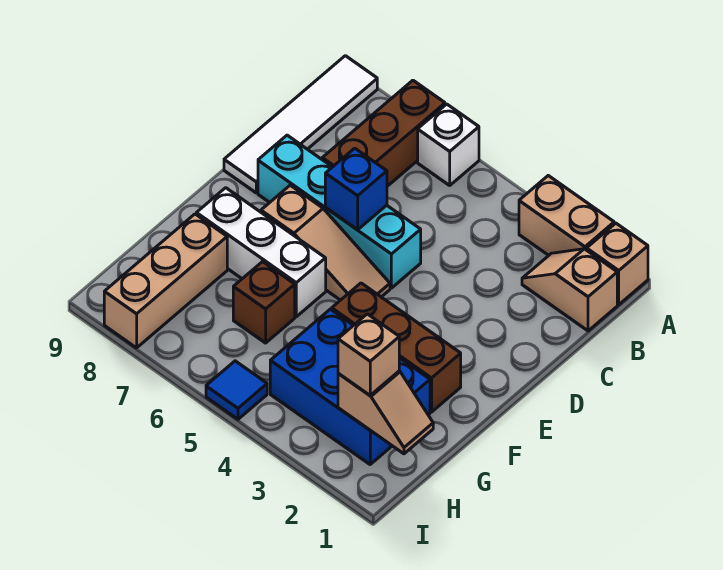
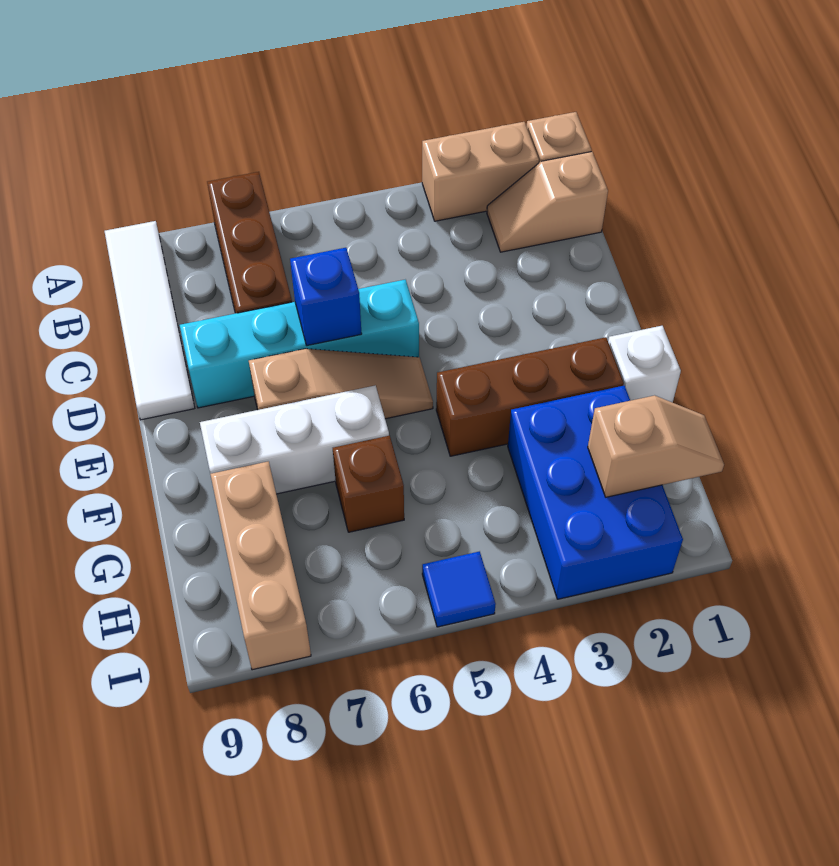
white 1x1 brick [418,104,479,185] -> white 1x1 brick moved to [608,326,681,402]
blue 2x3 brick [270,309,430,464] -> blue 2x3 brick turned to [508,386,683,599]
tan 1x1 brick [338,314,399,395] -> none

